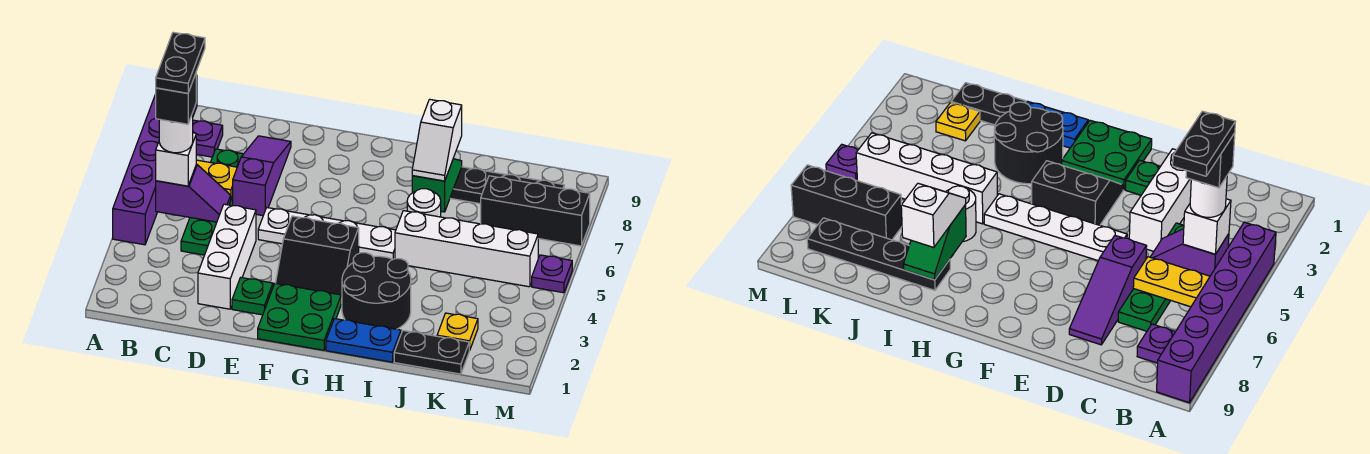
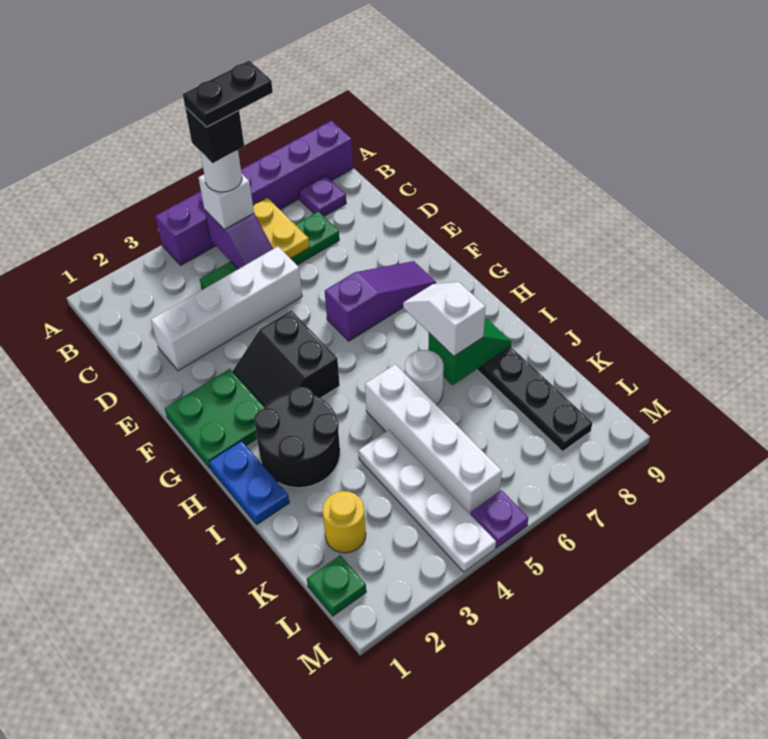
white 1x3 brick [198,204,256,309] -> white 1x4 brick [151,247,302,371]
purple 1x3 slope [232,136,291,216] -> purple 1x3 slope moved to [325,261,436,341]
green 1x1 plate [232,278,273,315] -> green 1x1 plate moved to [307,555,366,616]
white 1x4 plate [258,208,396,259] -> white 1x4 plate moved to [358,430,496,572]
white 1x2 slope [412,99,462,181] -> white 1x2 slope turned to [403,282,486,356]
black 1x2 plate [394,331,469,374] -> none
yellow 1x1 plate [437,313,478,350] -> yellow 1x1 round brick [322,491,366,553]
black 1x3 brick [481,176,590,246] -> none

